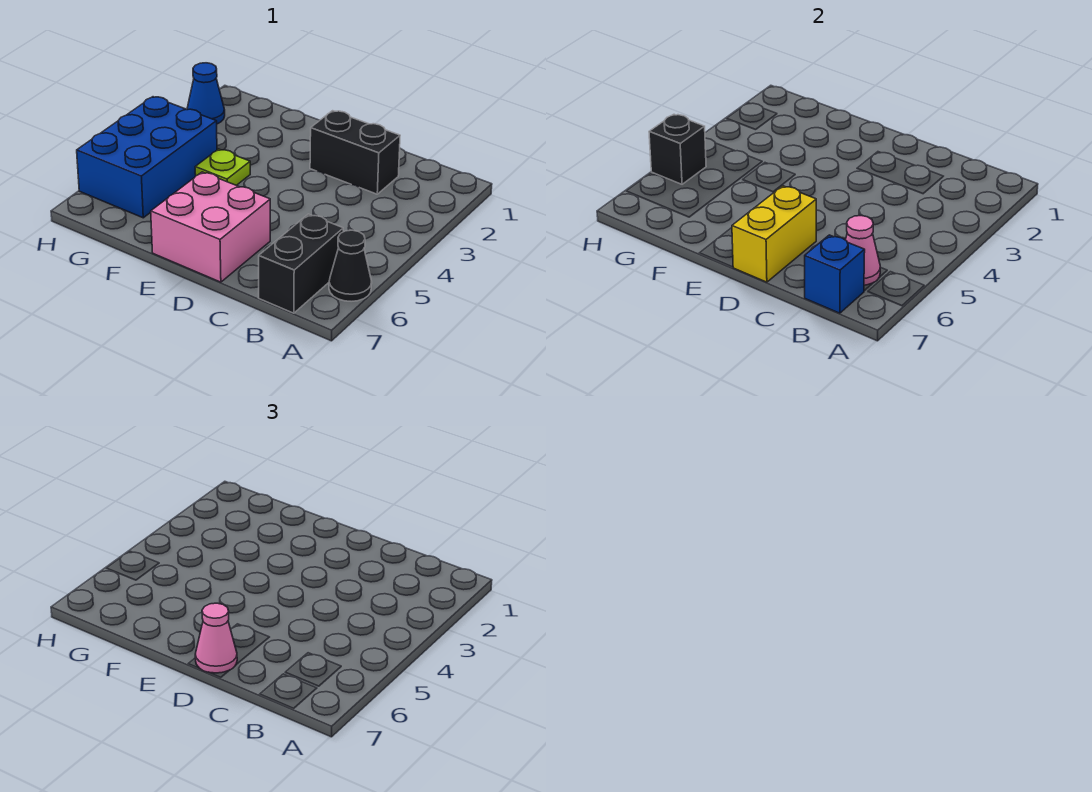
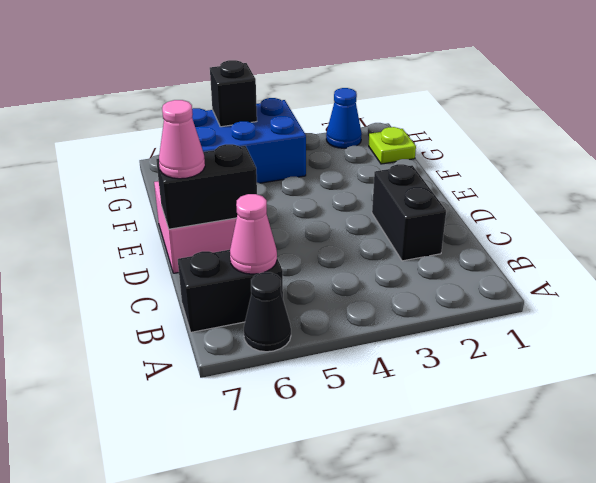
blue 1x1 brick [805,235,865,313] -> none
yellow 1x2 brick [732,186,816,282] -> black 1x2 brick [156,144,257,229]
lime 1x1 plate [195,149,250,185] -> lime 1x1 plate moved to [369,127,416,164]

